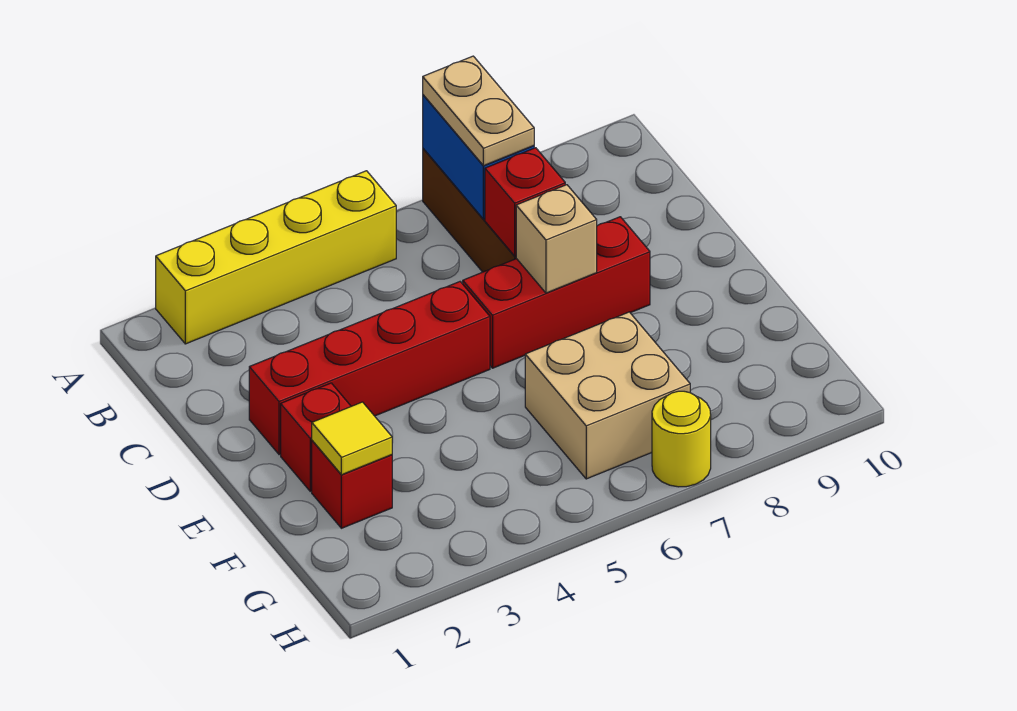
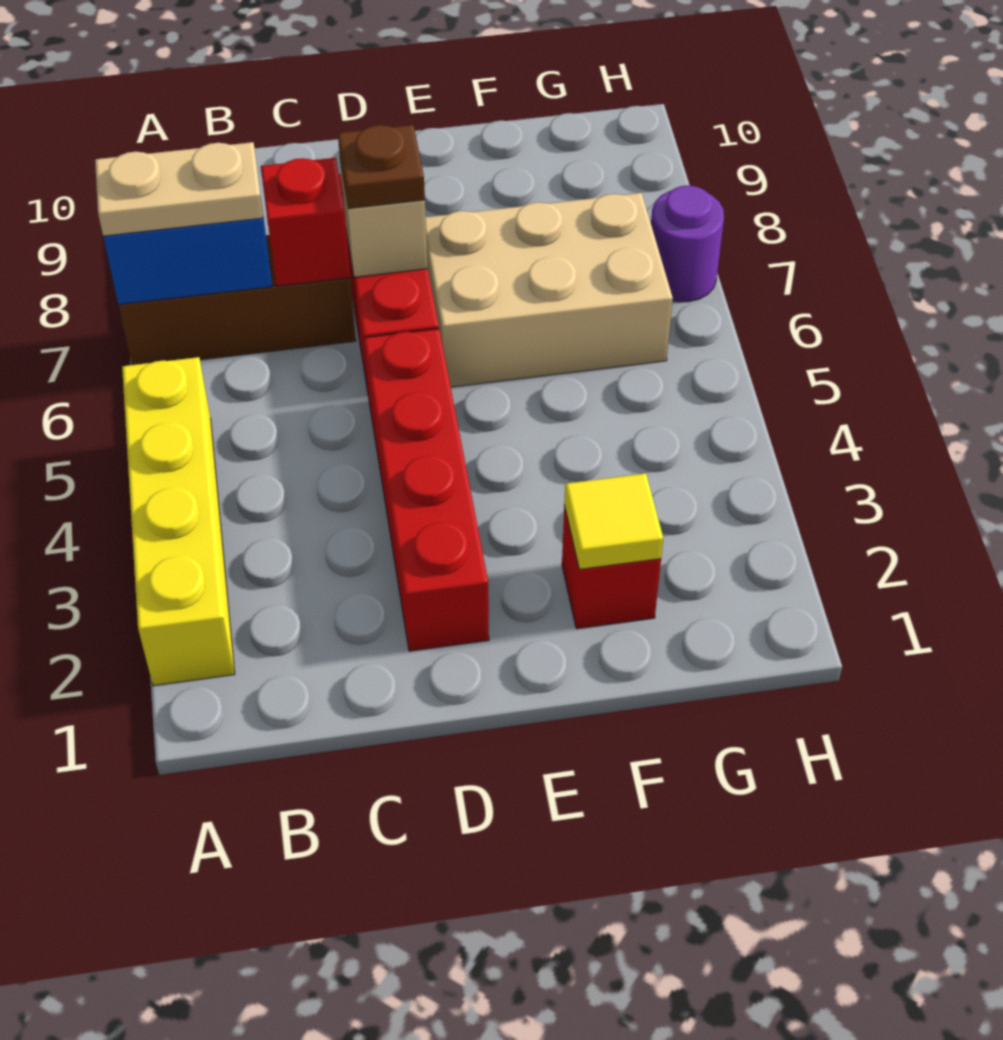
none -> brown 1x1 plate [338,125,425,209]
red 1x1 brick [281,383,351,491] -> none
tan 2x2 brick [525,312,690,479] -> tan 2x3 brick [426,193,673,387]
yellow 1x1 round brick [652,391,711,487] -> purple 1x1 round brick [651,185,724,302]

